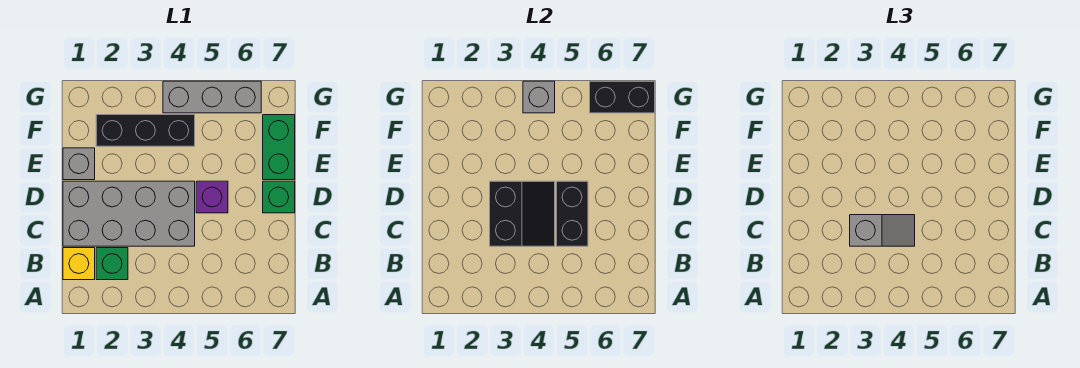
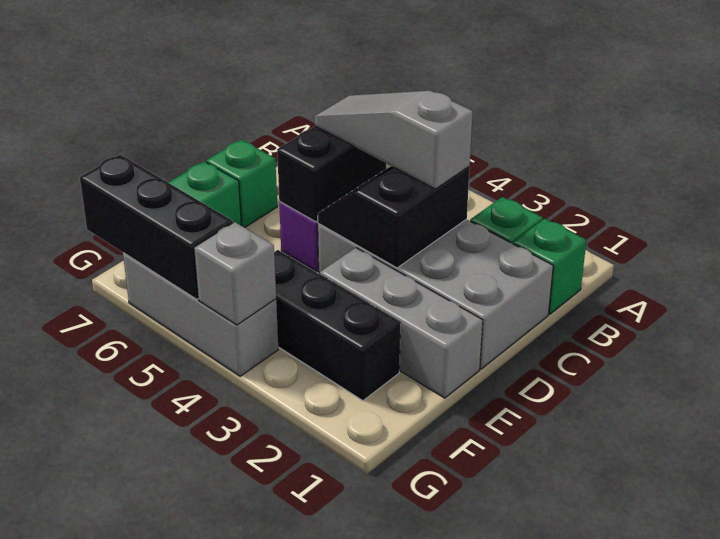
yellow 1x1 brick [63,248,95,280] -> green 1x1 brick [513,219,586,314]
grey 1x2 slope [850,215,915,246] -> grey 1x3 slope [315,91,473,189]
grey 1x1 brick [63,148,95,180] -> grey 1x3 brick [320,248,483,398]
black 1x2 brick [590,81,655,113] -> black 1x3 brick [80,155,233,299]

